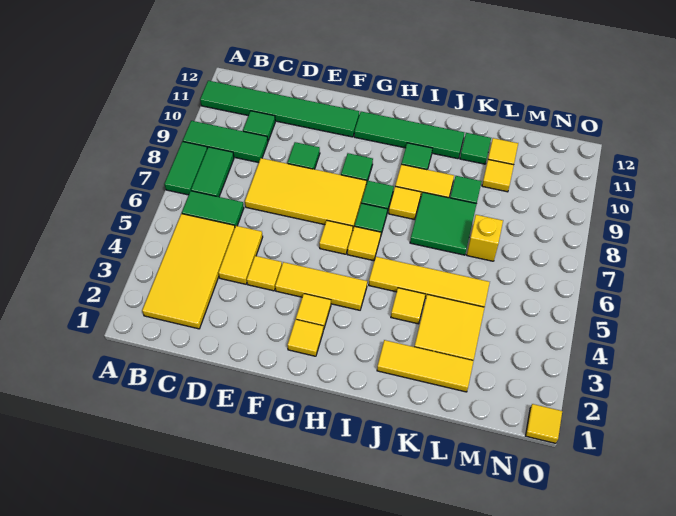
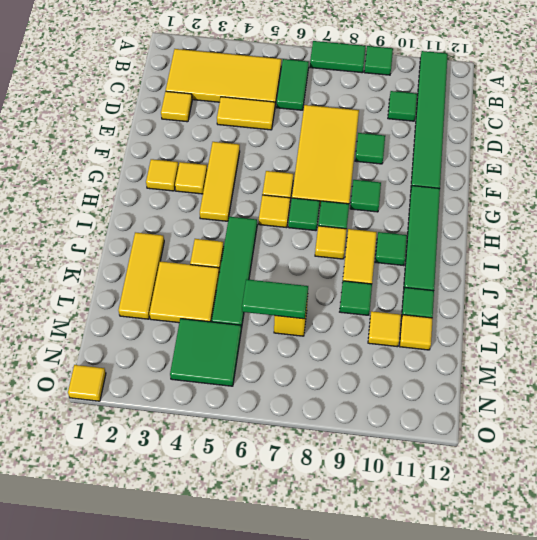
green 1x3 tile [183,121,268,163] -> green 1x1 tile [364,46,393,75]
green 1x2 tile [191,147,234,197] -> green 1x2 tile moved to [242,279,308,319]
yellow 1x1 tile [247,256,282,291] -> yellow 1x1 tile moved to [161,91,192,122]
yellow 1x4 tile [369,257,490,307] -> green 1x4 tile [212,217,257,329]
green 2x2 tile [410,192,476,255] -> green 2x2 tile moved to [170,319,241,386]

